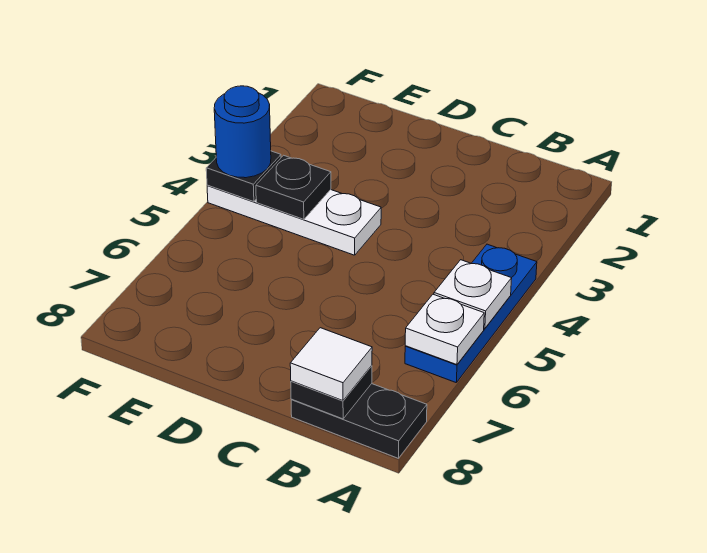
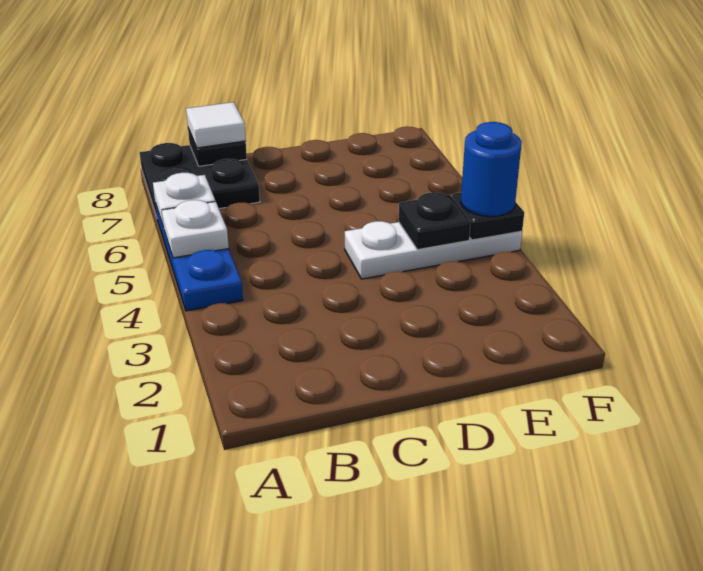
black 1x2 plate [291,384,427,458] -> black 2x2 plate [140,143,260,217]

